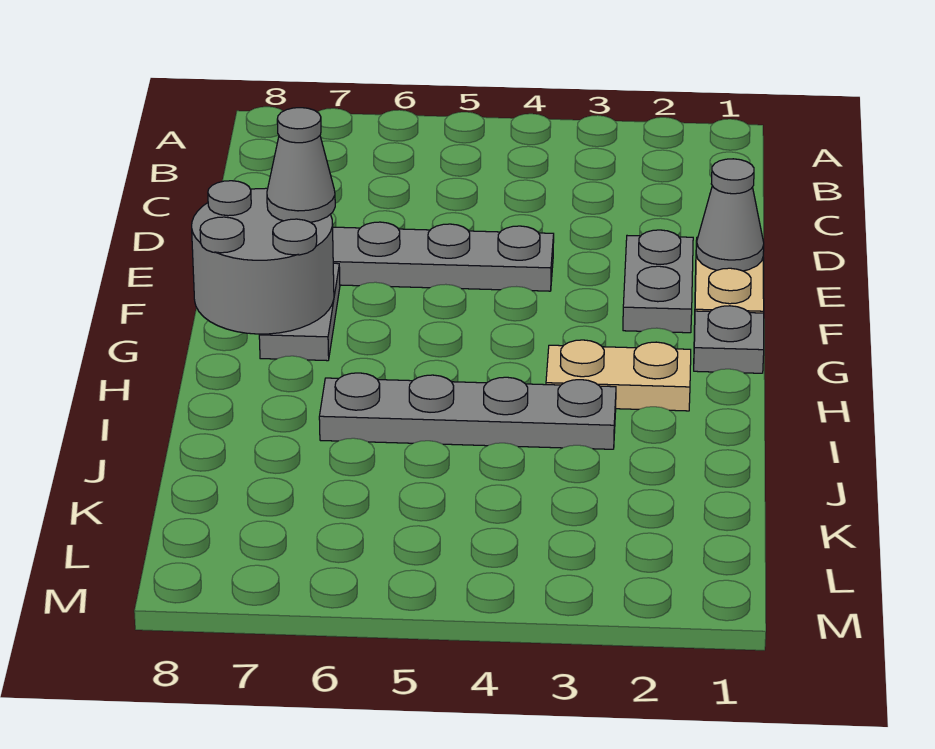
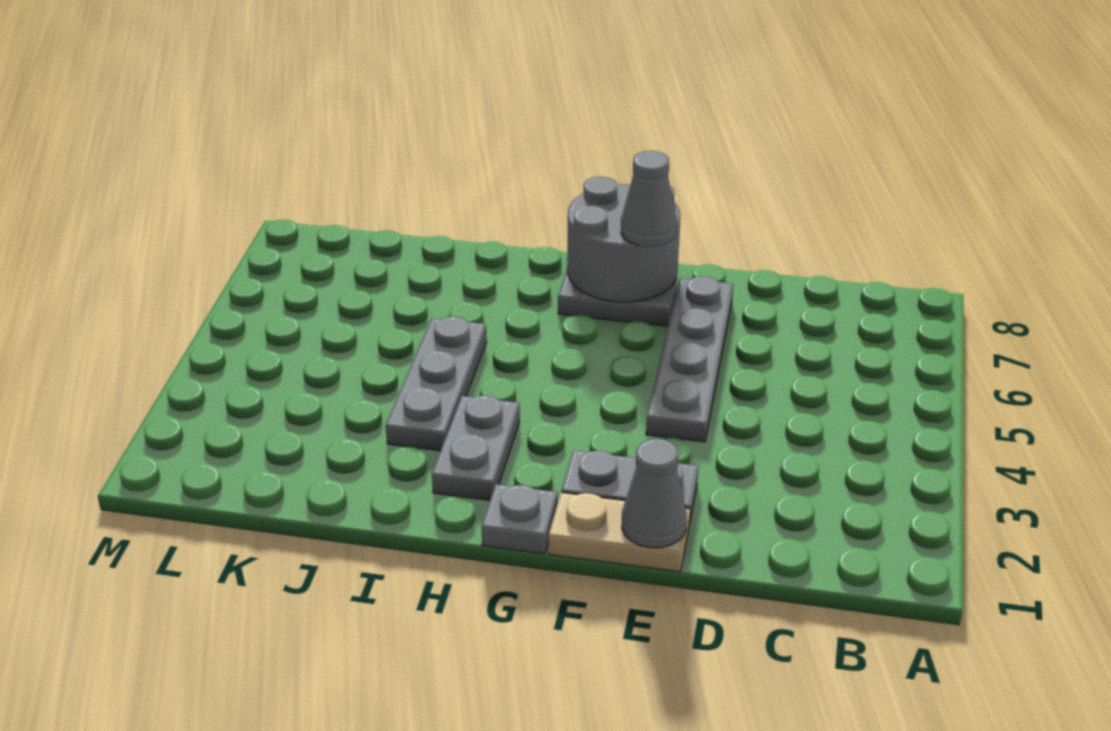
tan 1x2 plate [546,340,691,411] -> grey 1x2 plate [432,395,520,500]
grey 1x4 plate [319,373,616,449] -> grey 1x3 plate [386,317,487,451]

